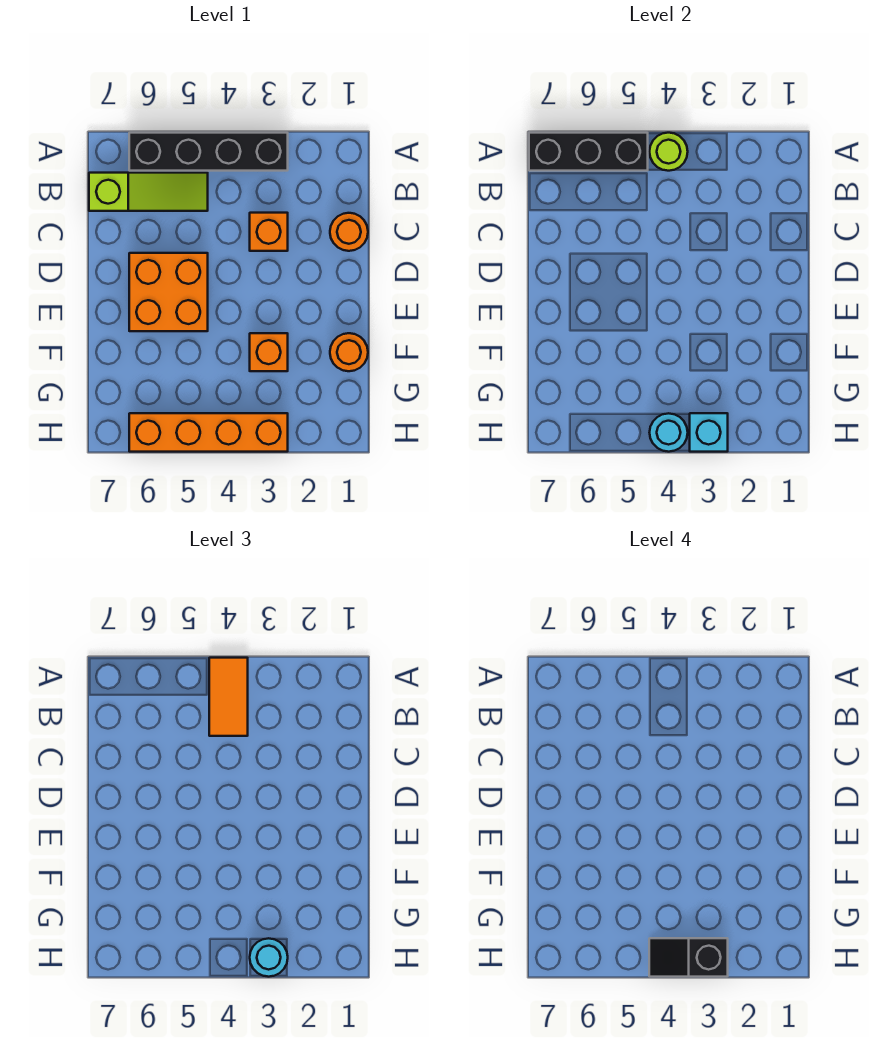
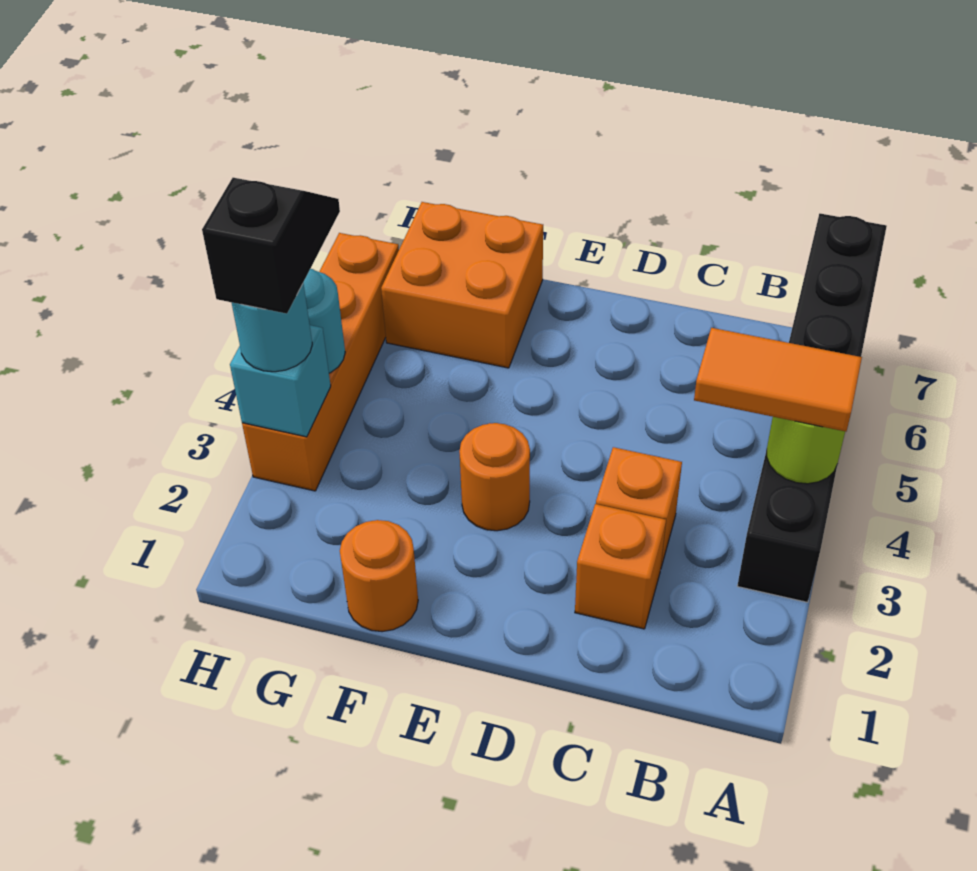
lime 1x3 slope [89,173,208,211] -> none
orange 1x1 round brick [330,213,368,251] -> orange 1x1 round brick moved to [459,423,530,531]
orange 2x2 brick [129,253,208,331] -> orange 2x2 brick moved to [381,202,543,368]
orange 1x1 brick [250,333,288,371] -> orange 1x1 brick moved to [575,504,666,629]

